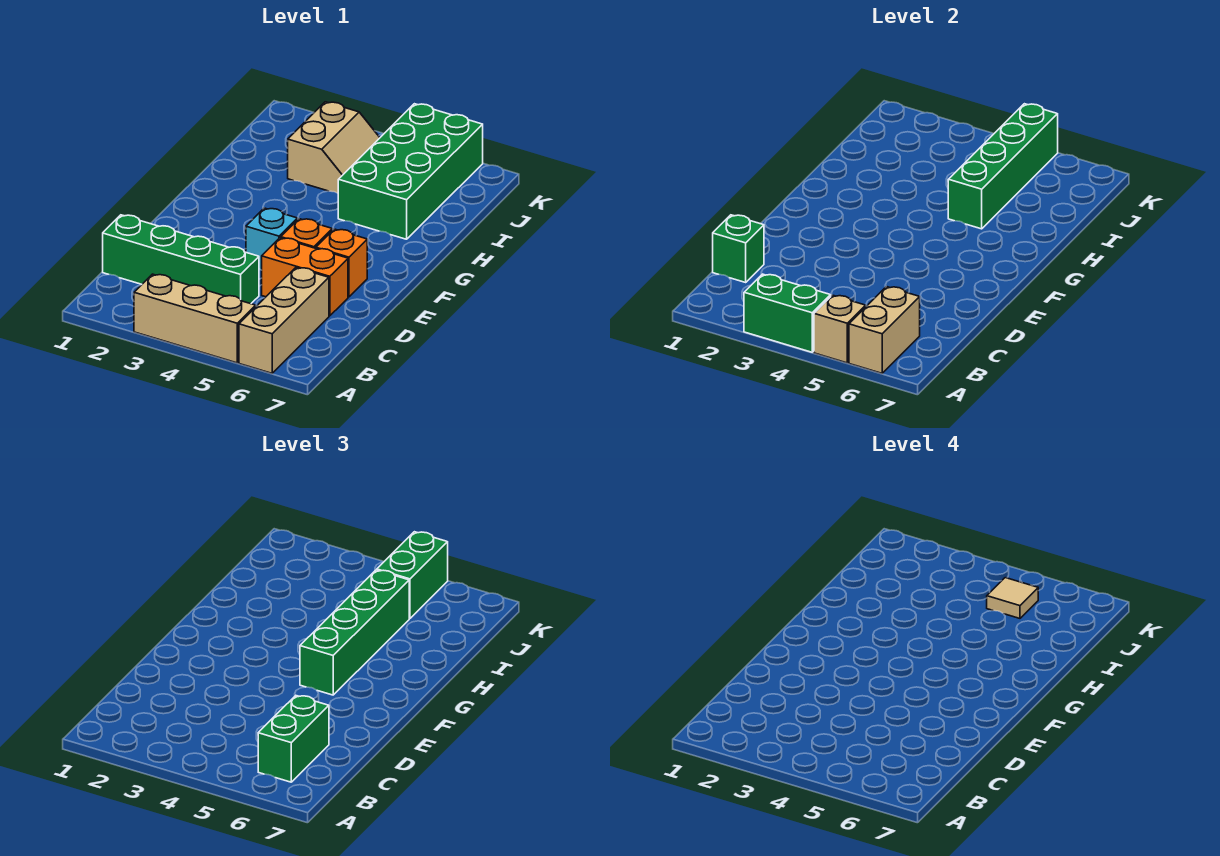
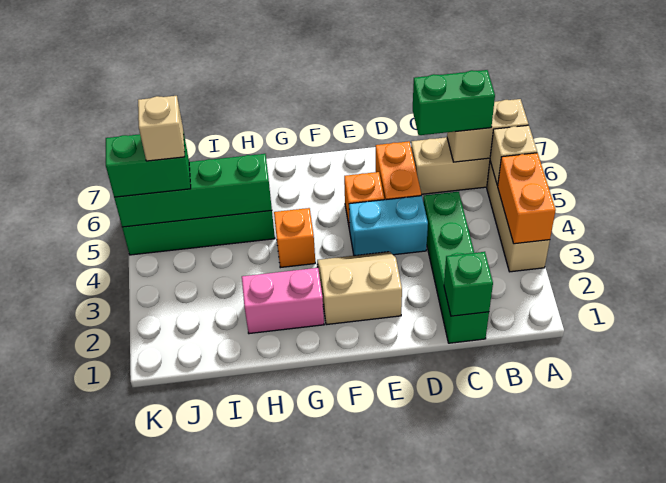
green 1x2 brick [744,274,831,352] -> orange 1x2 brick [498,153,556,244]
cyan 1x1 brick [246,208,297,270] -> cyan 1x2 brick [349,196,428,256]
orange 1x1 brick [316,229,367,297] -> orange 1x1 brick moved to [274,208,315,268]
green 1x4 brick [300,570,409,695] -> none
none -> pink 1x2 brick [242,268,324,334]
tan 2x2 slope [288,102,380,193] -> tan 2x2 slope moved to [317,252,402,325]
tan 1x1 tile [987,578,1038,618] -> tan 1x1 brick [138,96,185,161]

